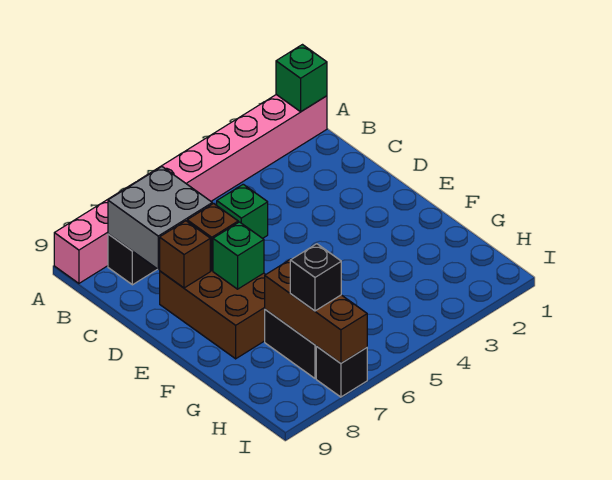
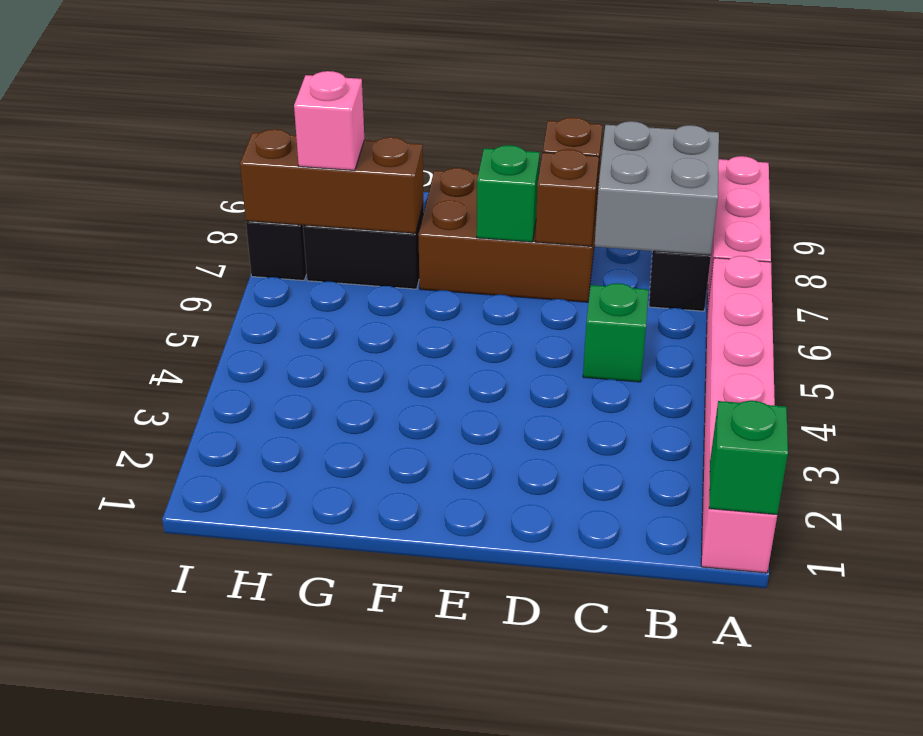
black 1x1 brick [290,244,341,311] -> pink 1x1 brick [294,71,364,170]

